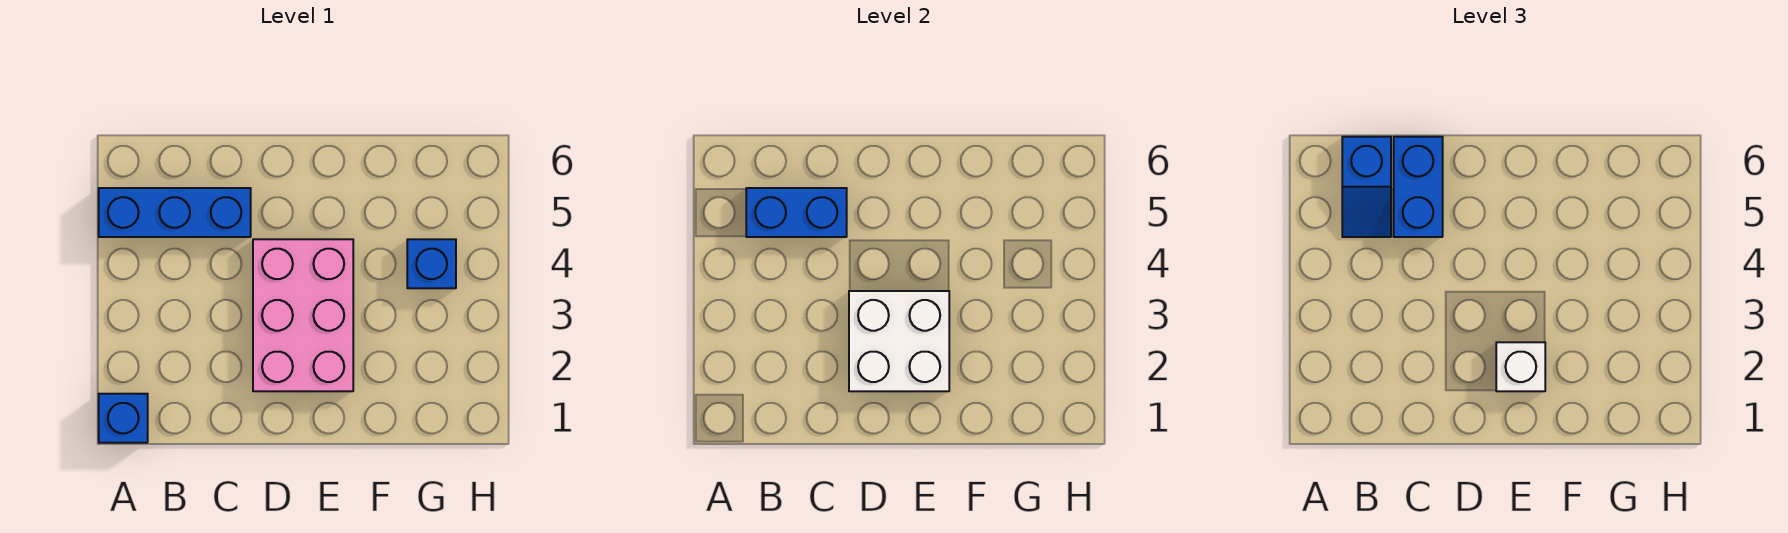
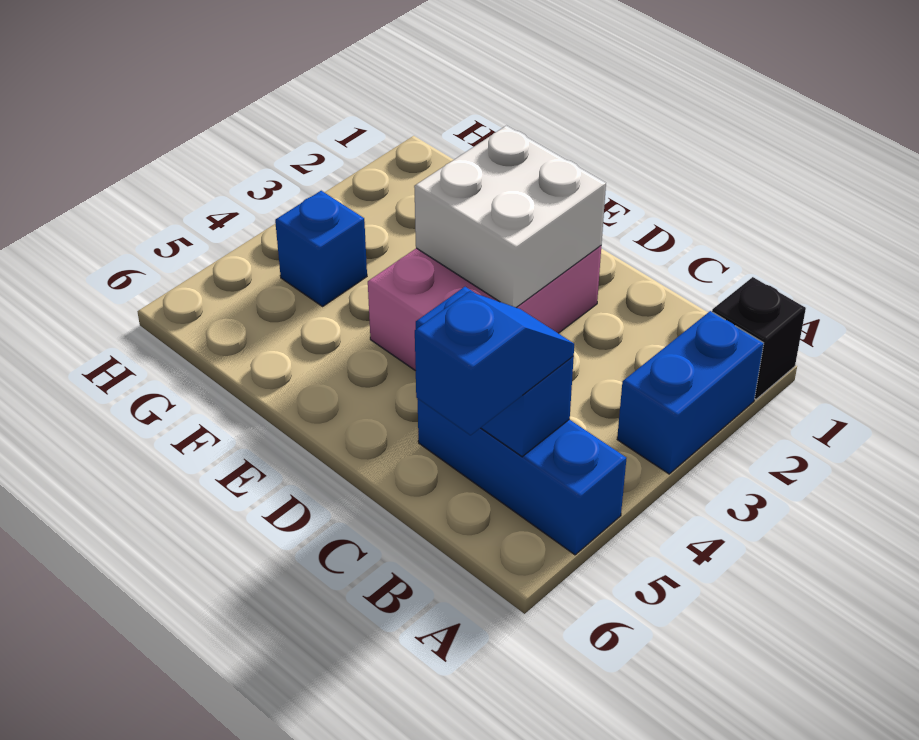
blue 1x1 brick [99,394,148,443] -> black 1x1 brick [712,277,806,399]
blue 1x2 brick [1394,137,1443,237] -> blue 1x2 brick moved to [617,311,764,474]
white 1x1 brick [1496,342,1545,391] -> none

